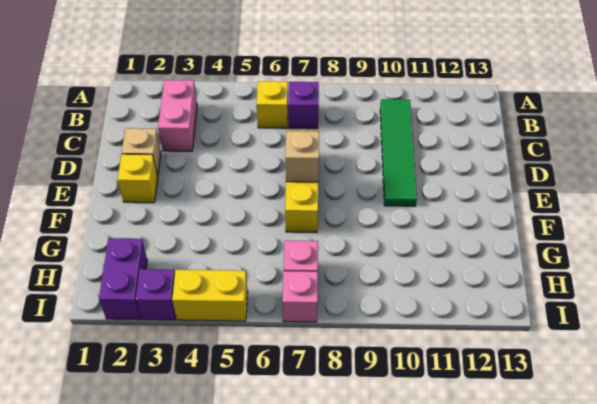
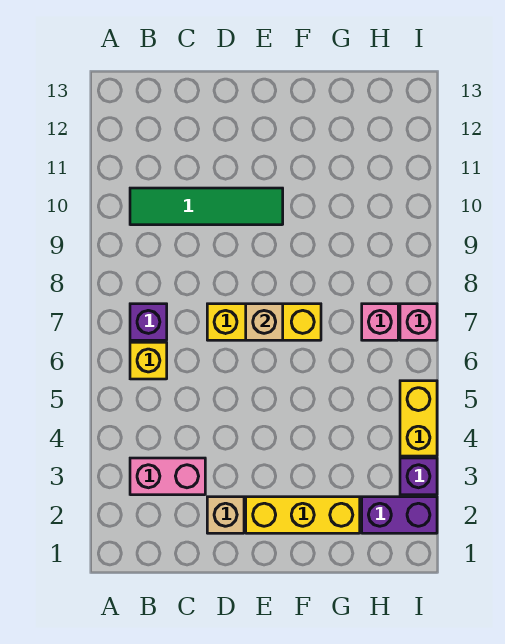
yellow 1x1 brick [118,154,158,203] -> yellow 1x3 brick [246,497,360,533]

